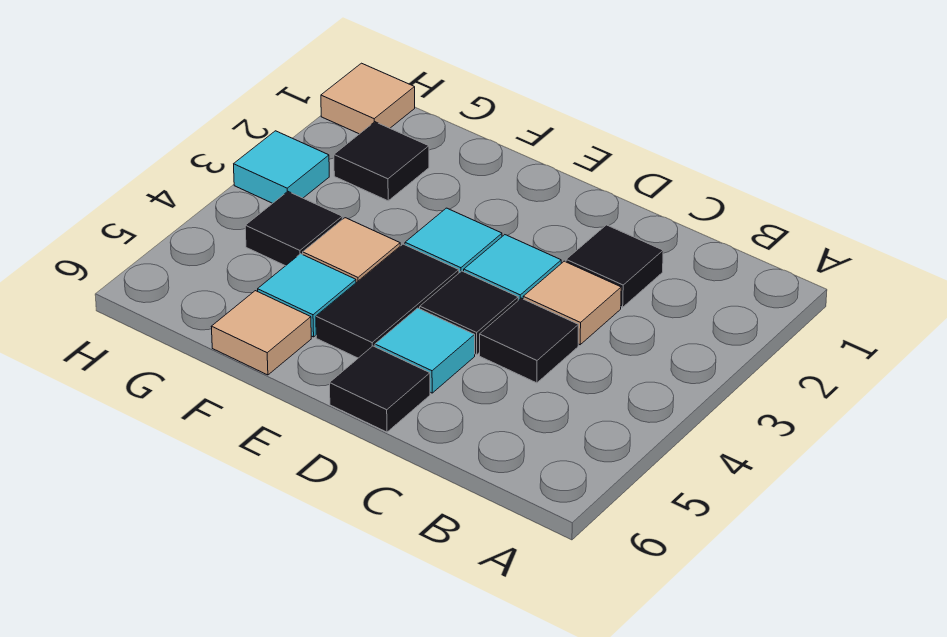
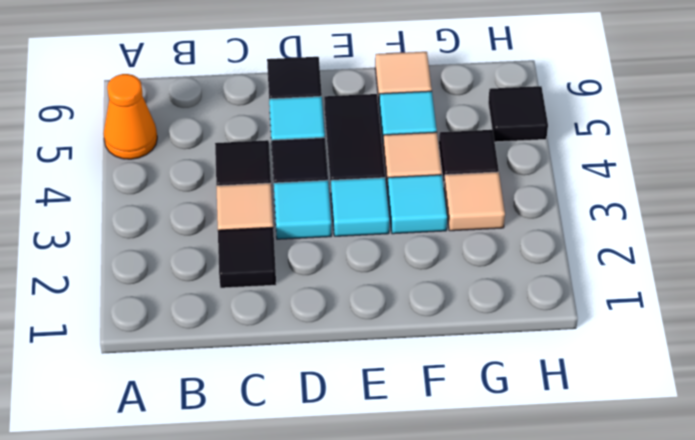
none -> orange 1x1 cone [103,74,157,159]
black 1x1 tile [334,122,429,201] -> black 1x1 tile moved to [488,86,548,142]
tan 1x1 tile [321,63,415,134] -> tan 1x1 tile moved to [444,172,505,231]
cyan 1x1 tile [234,131,329,203] -> cyan 1x1 tile moved to [388,175,447,234]

